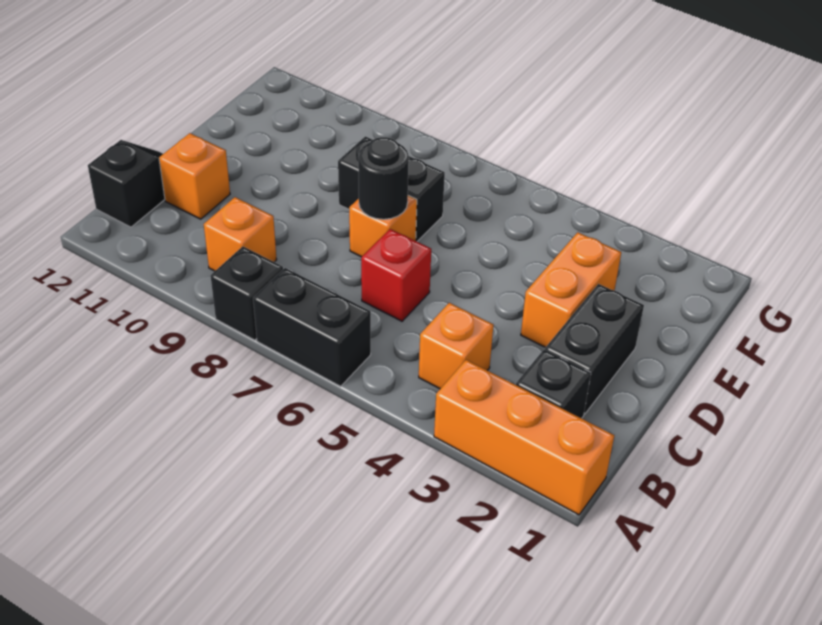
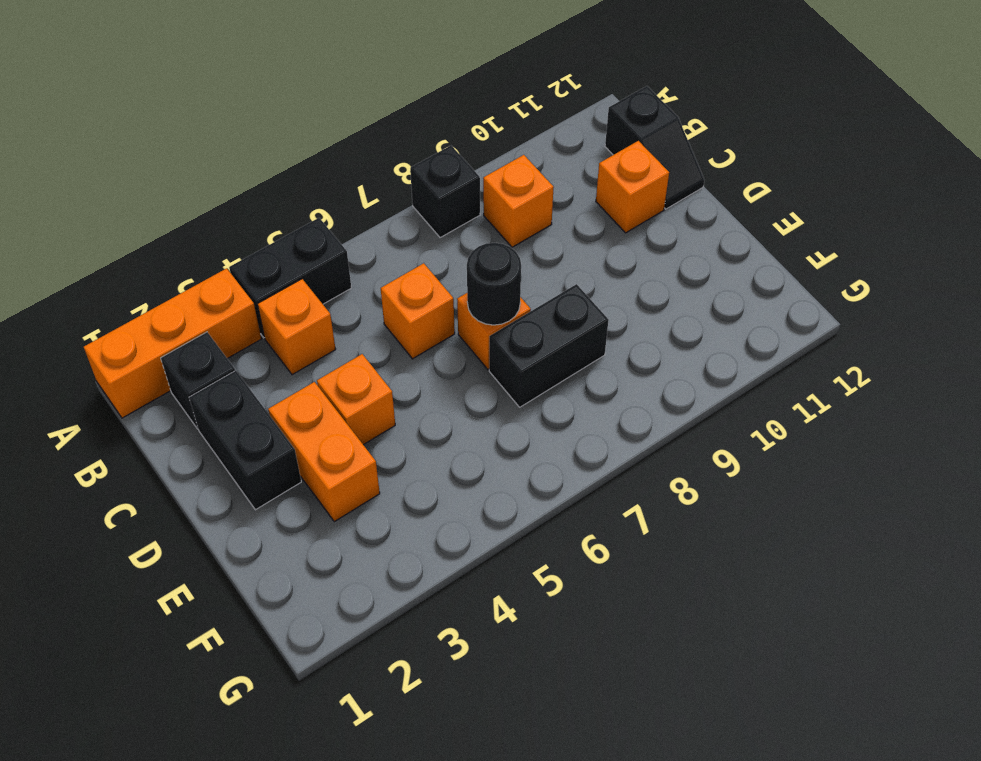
black 1x2 brick [253,268,371,386] -> black 1x2 brick moved to [229,218,351,338]
red 1x1 brick [361,229,431,321] -> orange 1x1 brick [381,263,455,359]
none -> orange 1x1 brick [317,354,395,445]

